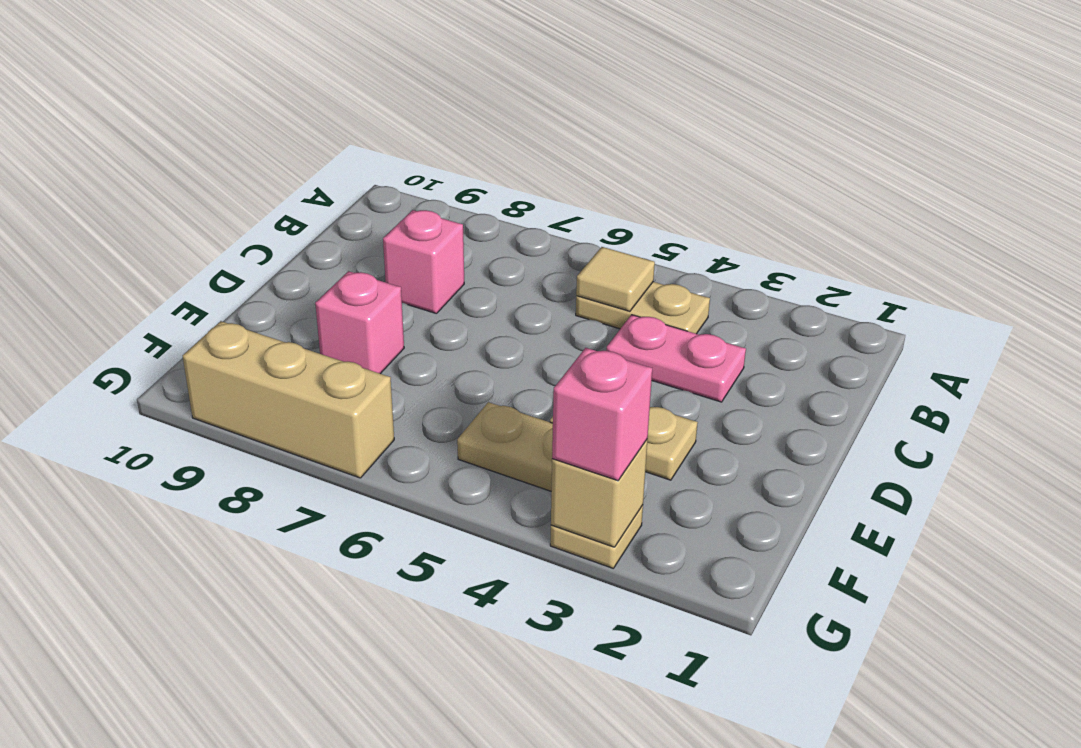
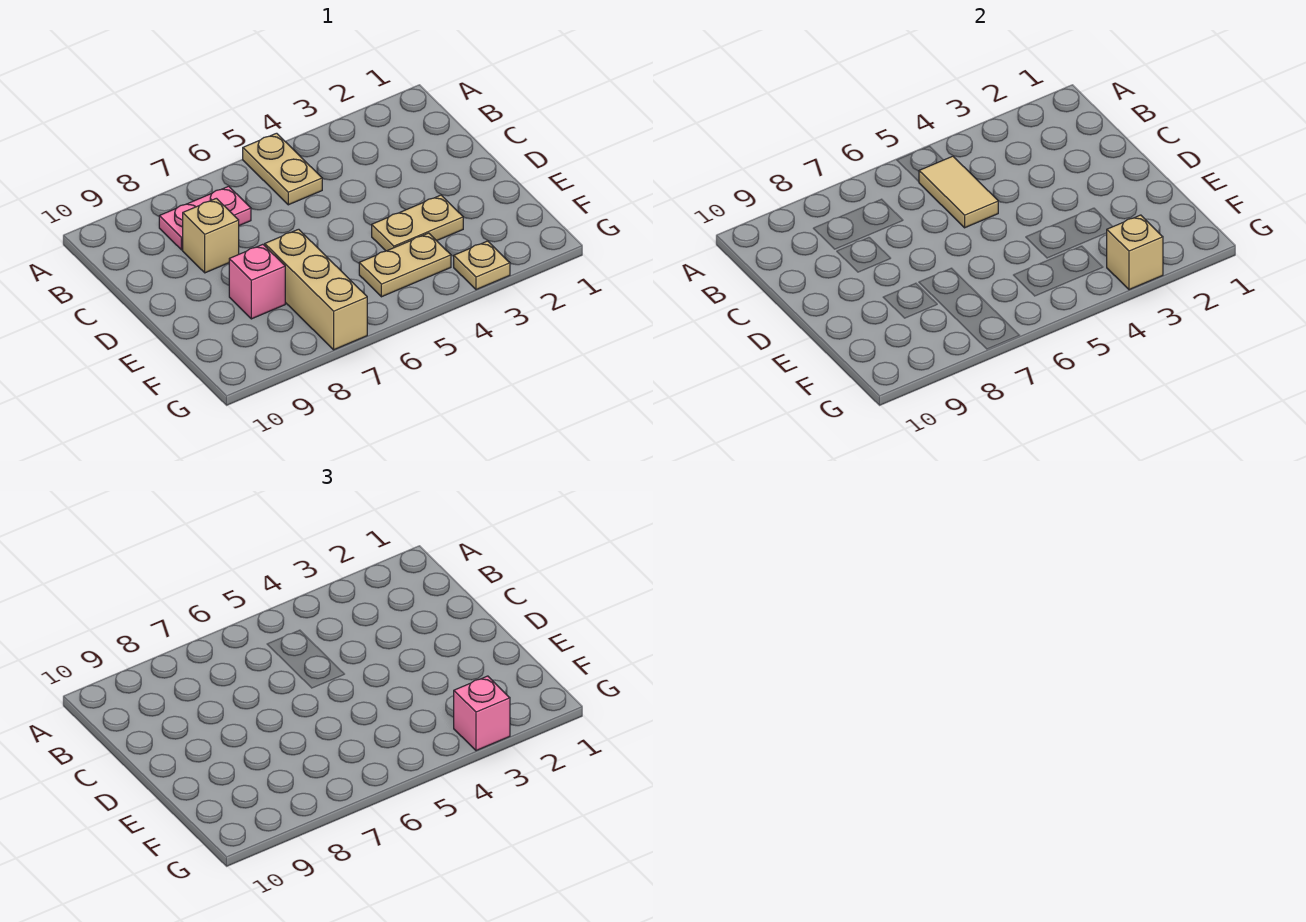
tan 1x2 plate [576,282,710,334] -> tan 1x2 plate turned to [243,133,322,205]
tan 1x1 tile [576,247,655,311] -> tan 1x2 tile [919,156,998,228]
pink 1x2 plate [606,315,746,402] -> pink 1x2 plate moved to [159,186,251,250]
pink 1x1 brick [383,210,464,314] -> tan 1x1 brick [183,198,239,273]
tan 1x3 brick [183,321,394,478] -> tan 1x3 brick turned to [265,229,367,350]

